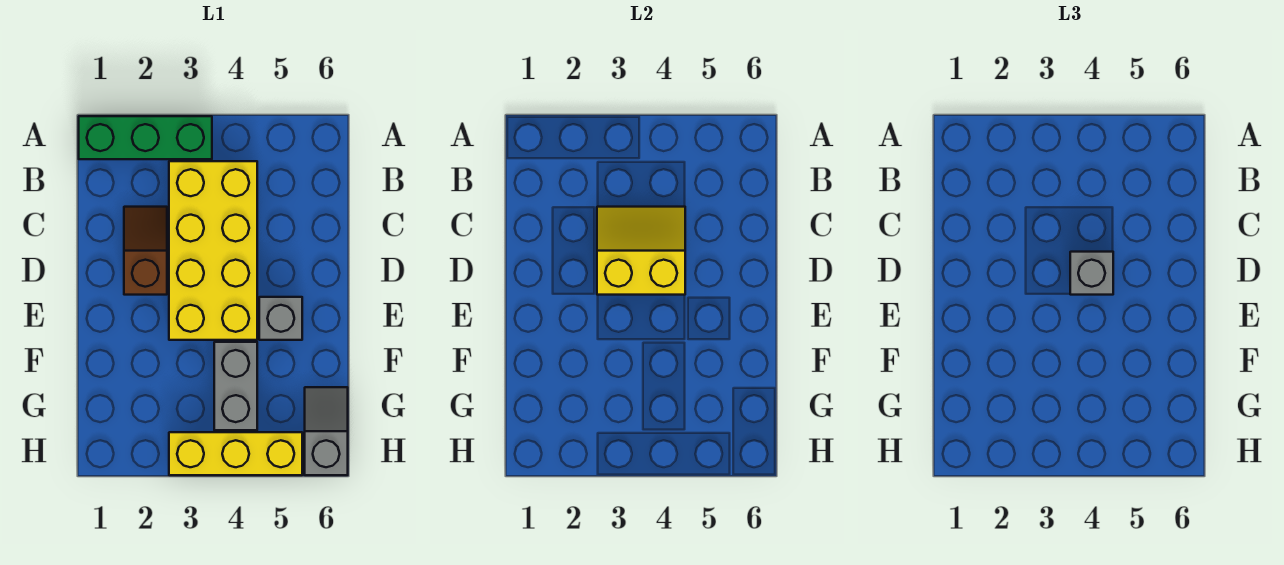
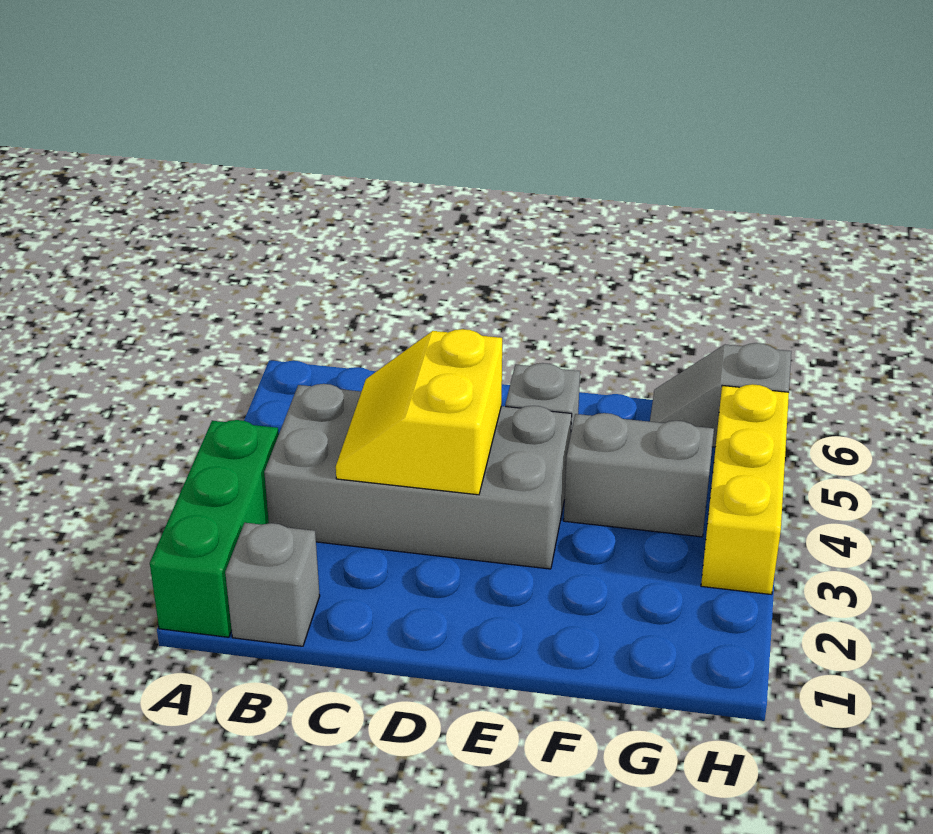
yellow 2x4 brick [169,161,257,340] -> grey 2x4 brick [264,384,572,569]
brown 1x2 slope [124,207,167,295] -> none
grey 1x1 brick [1070,252,1113,295] -> grey 1x1 brick moved to [225,523,320,646]

